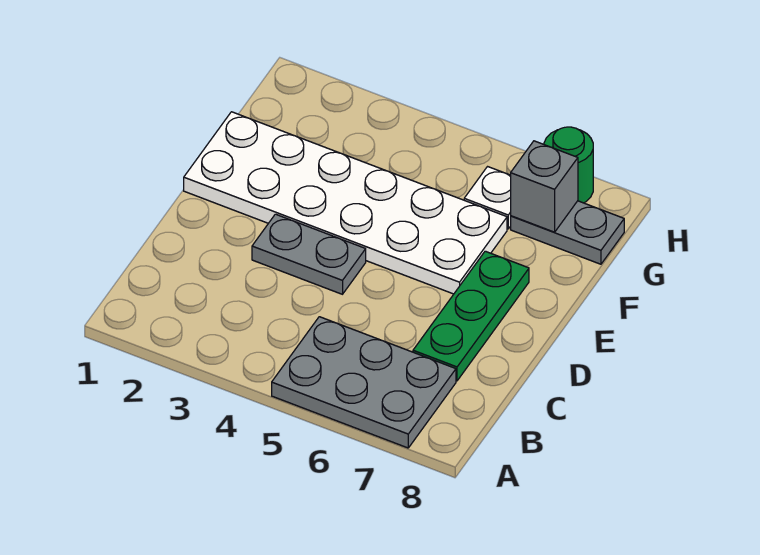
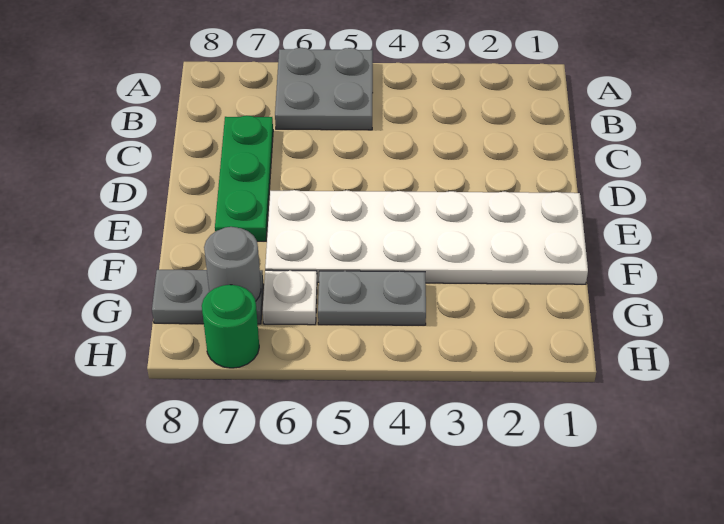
grey 2x3 plate [272,317,456,448] -> grey 2x2 plate [275,48,373,130]
grey 1x2 plate [252,214,366,294] -> grey 1x2 plate moved to [318,271,426,325]
grey 1x1 brick [511,141,578,232] -> grey 1x1 round brick [204,227,261,301]

